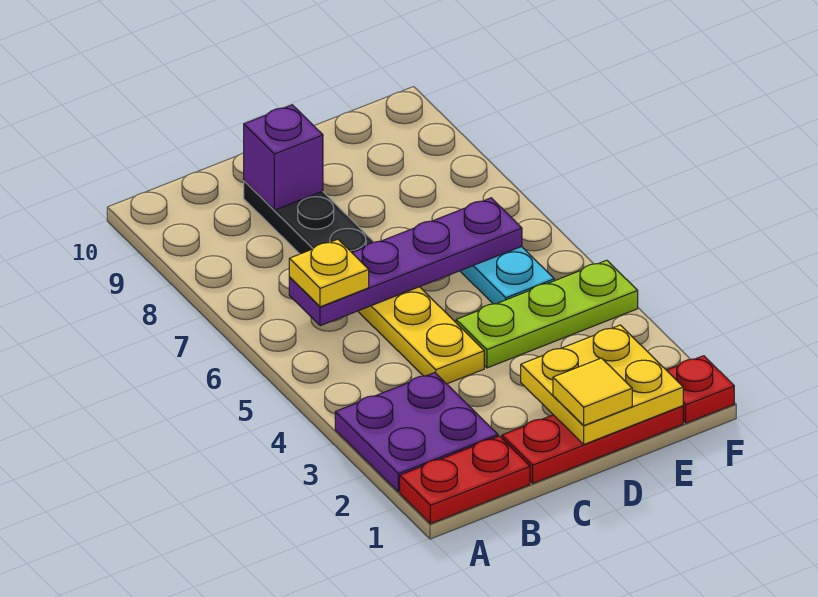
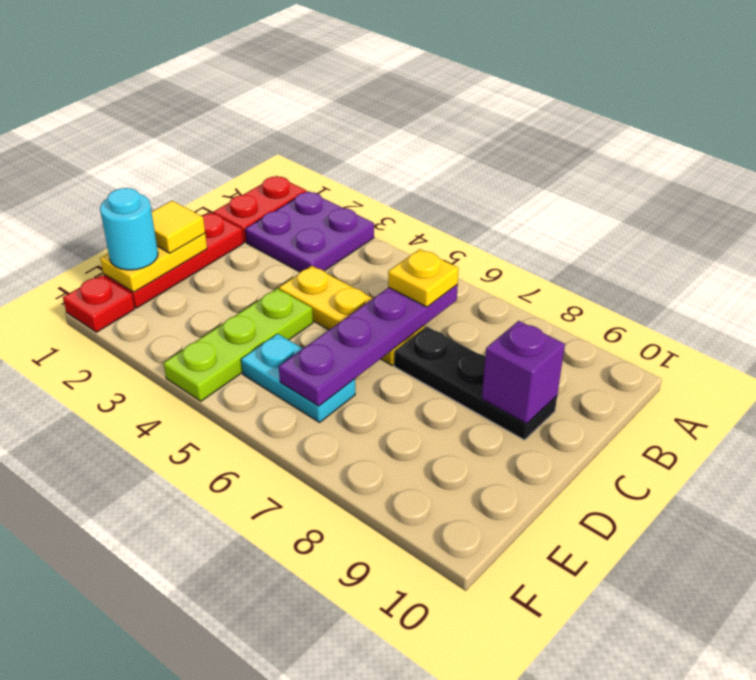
yellow 2x2 plate [521,325,683,444] -> yellow 1x2 plate [100,233,207,292]
none -> cyan 1x1 round brick [100,188,158,270]

